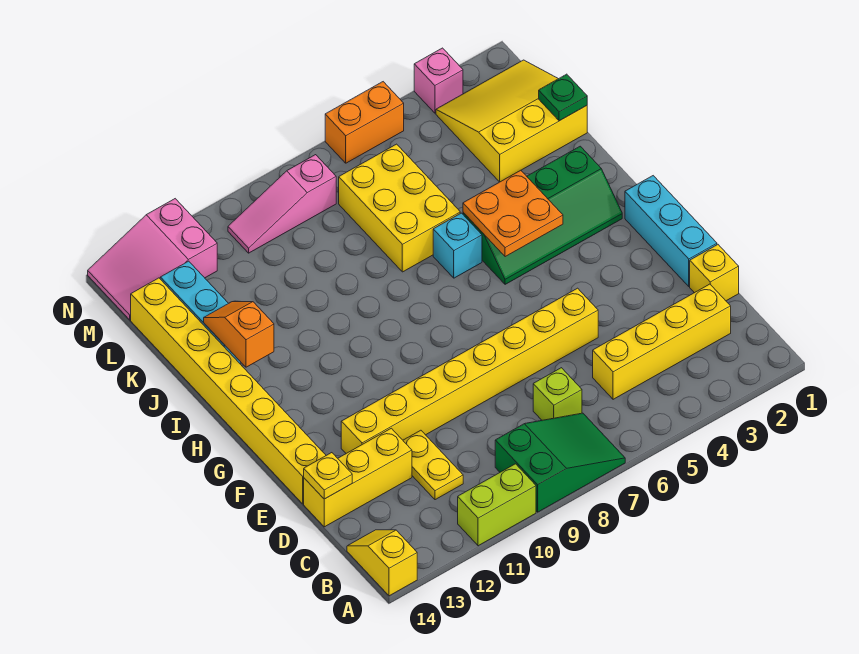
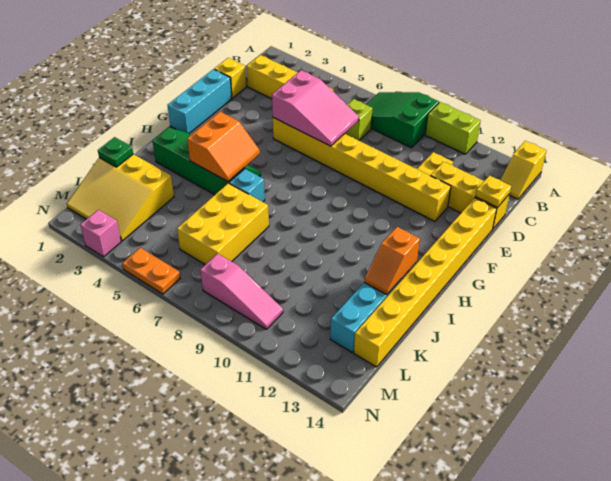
orange 2x2 plate [463,170,563,257] -> orange 2x2 slope [187,112,260,181]
pink 2x3 slope [88,199,217,320] -> pink 2x3 slope moved to [272,70,359,146]
orange 1x2 brick [325,82,404,163] -> orange 1x2 plate [123,248,180,294]

